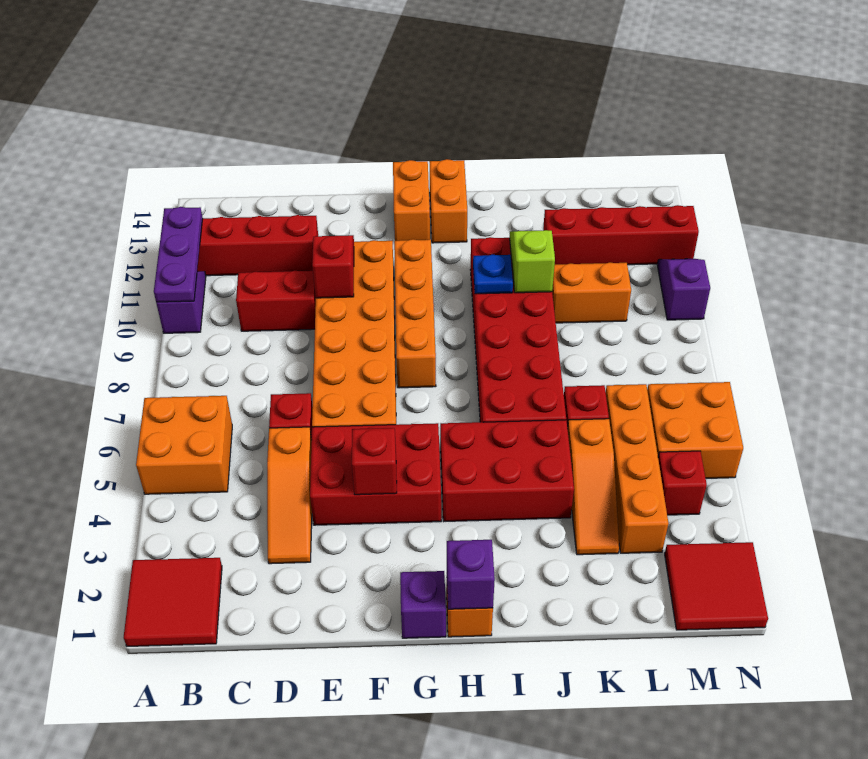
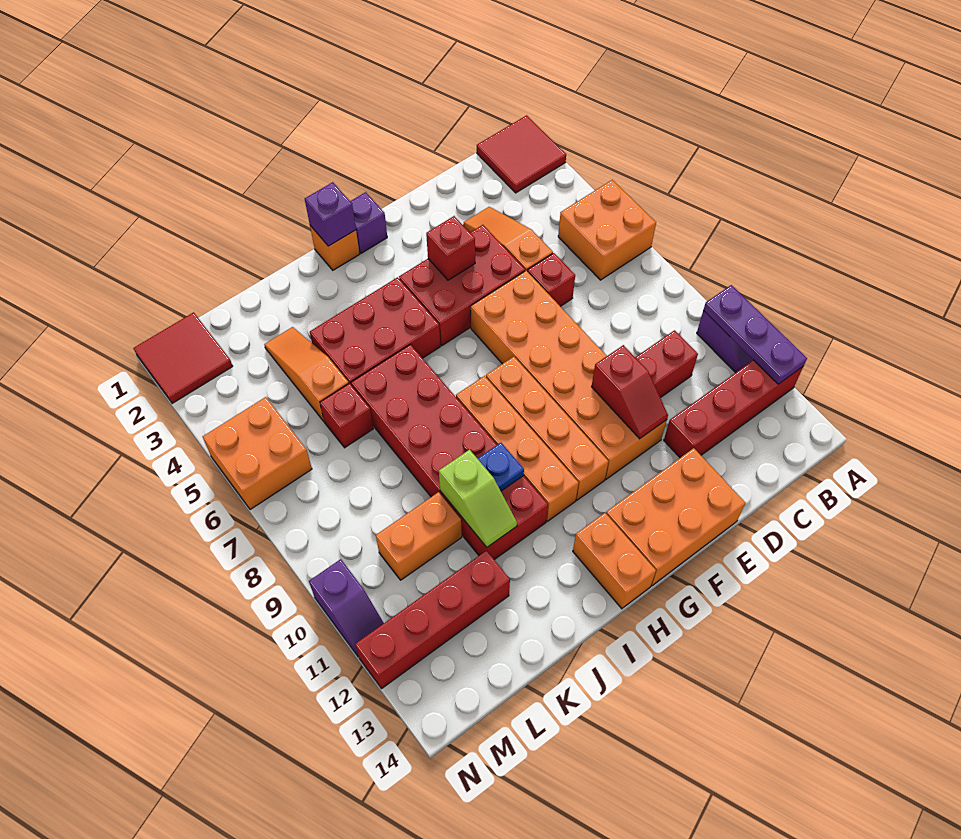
orange 1x2 brick [393,160,430,241] -> orange 2x3 brick [606,448,745,586]
orange 1x4 brick [606,384,669,553] -> orange 1x4 brick moved to [456,376,578,521]
red 1x1 brick [658,451,707,515] -> none

